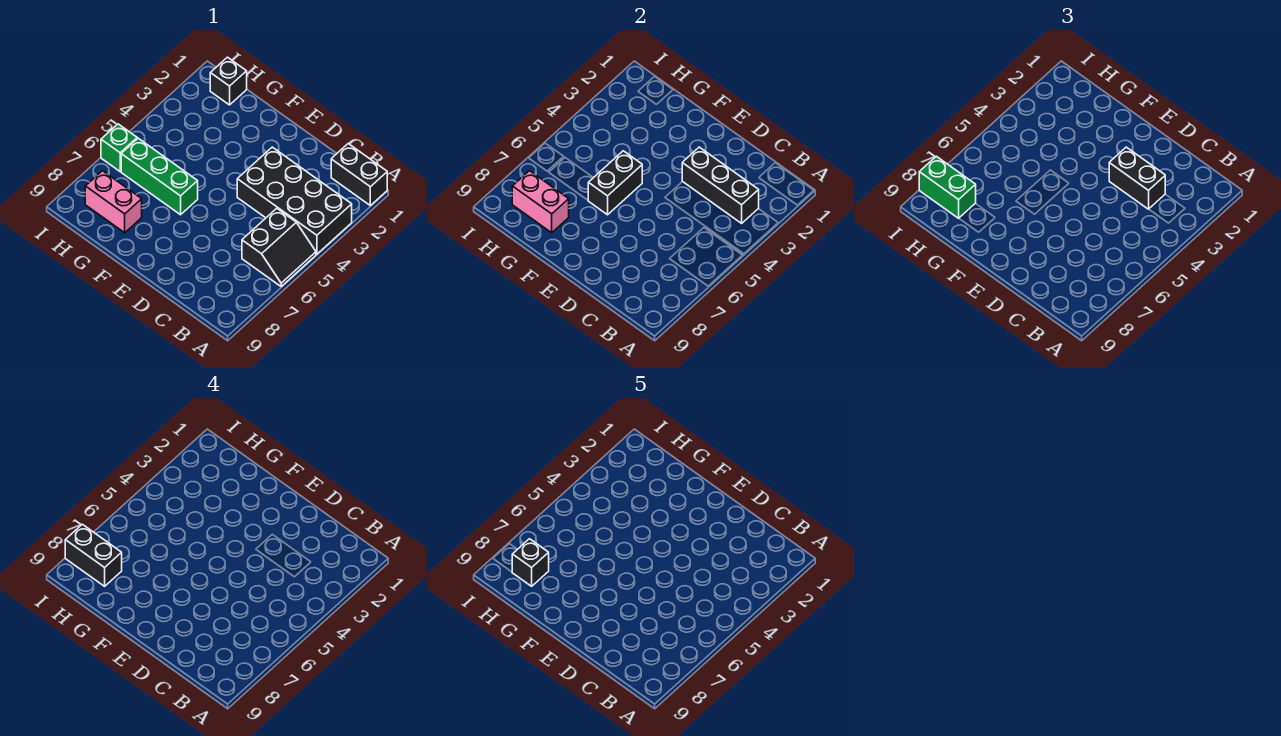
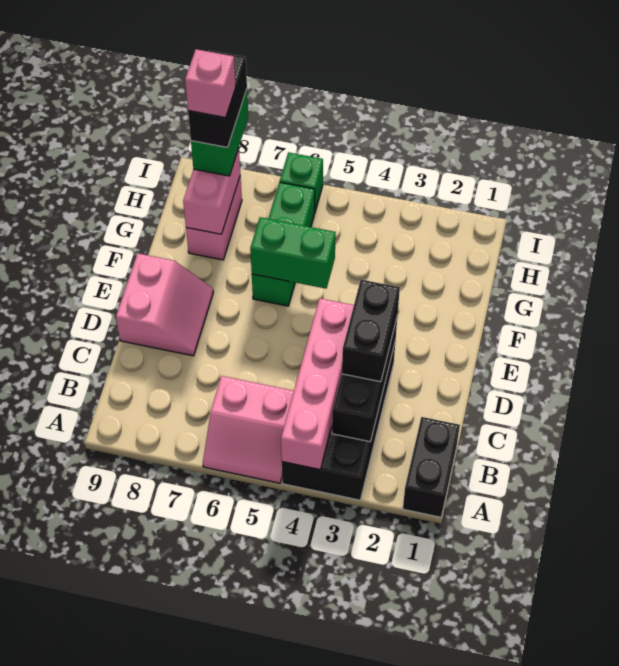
none -> pink 1x4 brick [281,298,354,470]
black 2x2 slope [242,208,316,286] -> pink 2x2 slope [203,376,294,483]
none -> pink 2x2 slope [116,253,213,356]
black 1x2 brick [588,151,642,215] -> green 1x2 brick [250,217,336,289]
black 1x1 brick [210,57,247,105] -> none
black 1x1 brick [512,539,549,586] -> pink 1x1 brick [185,49,236,118]

